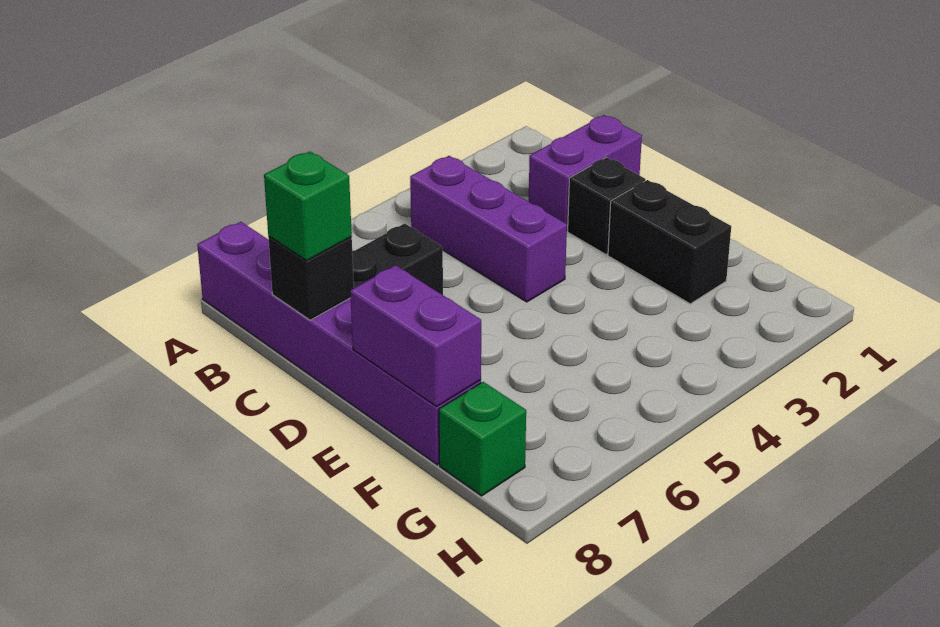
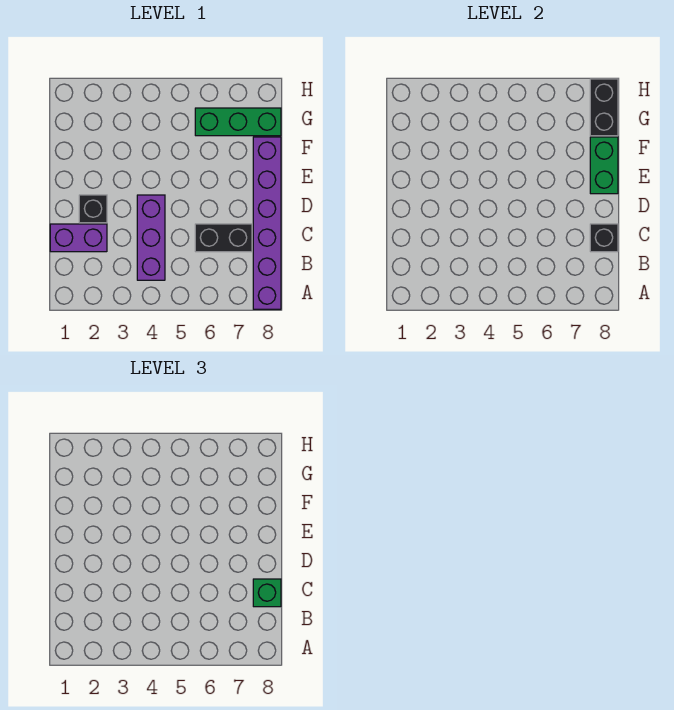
black 1x2 brick [608,180,731,304] -> black 1x2 brick moved to [590,79,618,136]
purple 1x2 brick [350,265,481,406] -> green 1x2 brick [590,137,618,194]
green 1x1 brick [439,382,526,496] -> green 1x3 brick [195,108,281,136]

